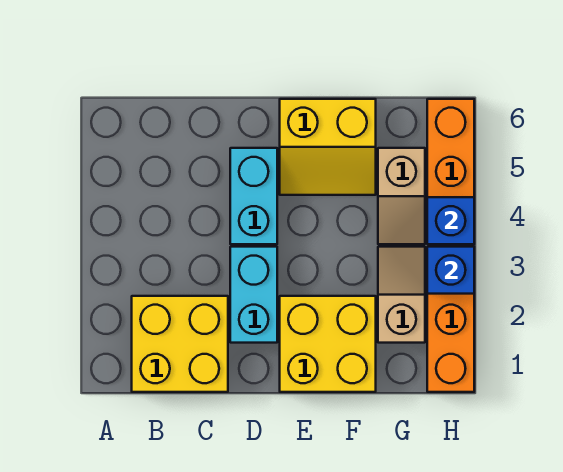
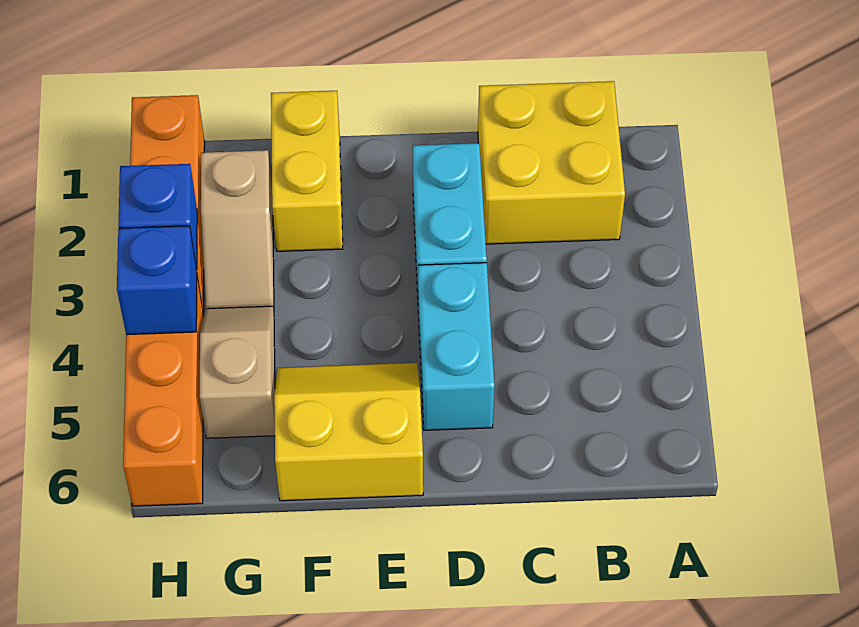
yellow 2x2 brick [280,296,376,392] -> yellow 1x2 brick [271,91,343,251]

